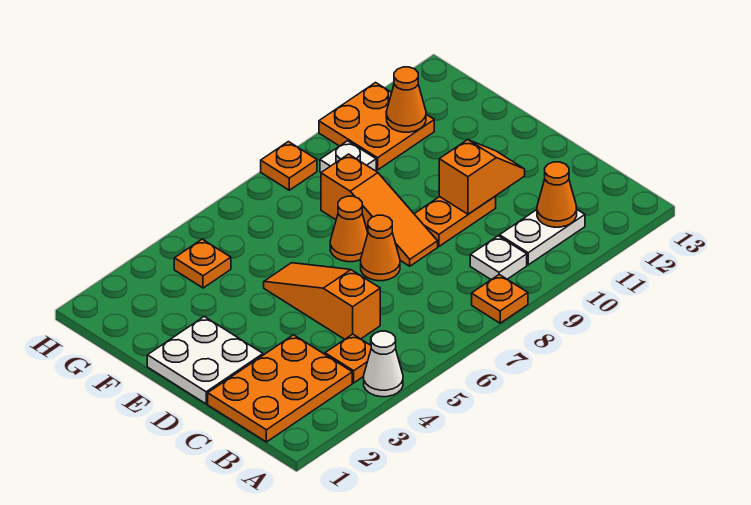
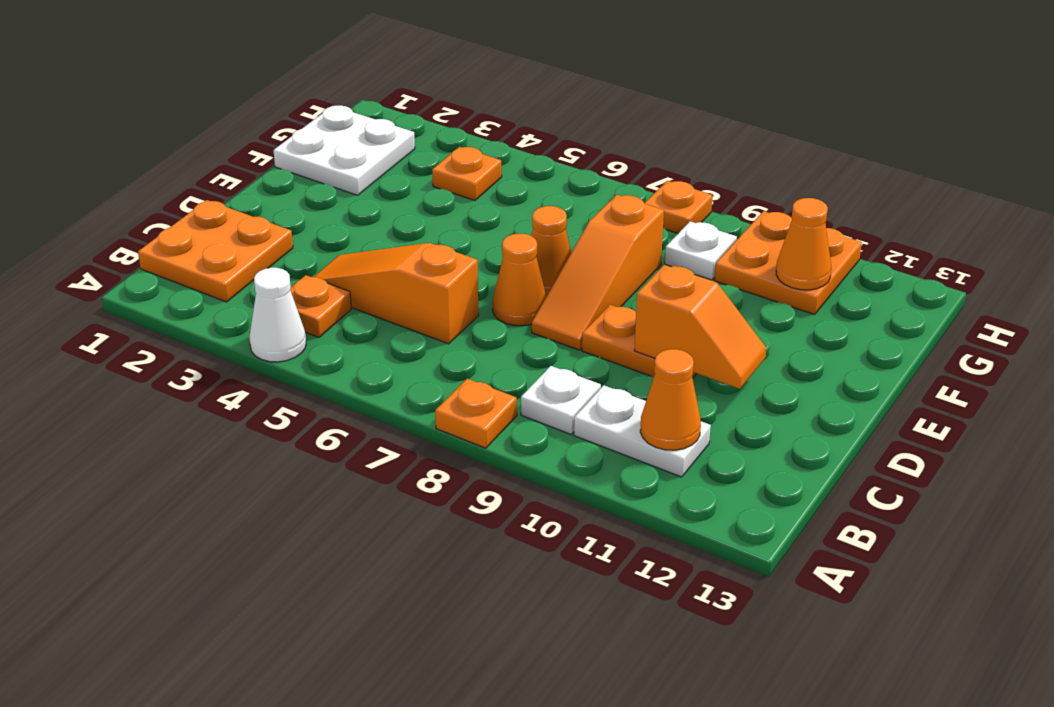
orange 2x3 plate [208,335,352,442] -> orange 2x2 plate [138,200,293,302]
orange 1x3 slope [264,263,380,339] -> orange 1x3 slope turned to [314,243,479,344]
white 2x2 plate [147,316,263,404] -> white 2x2 plate moved to [273,106,415,195]

